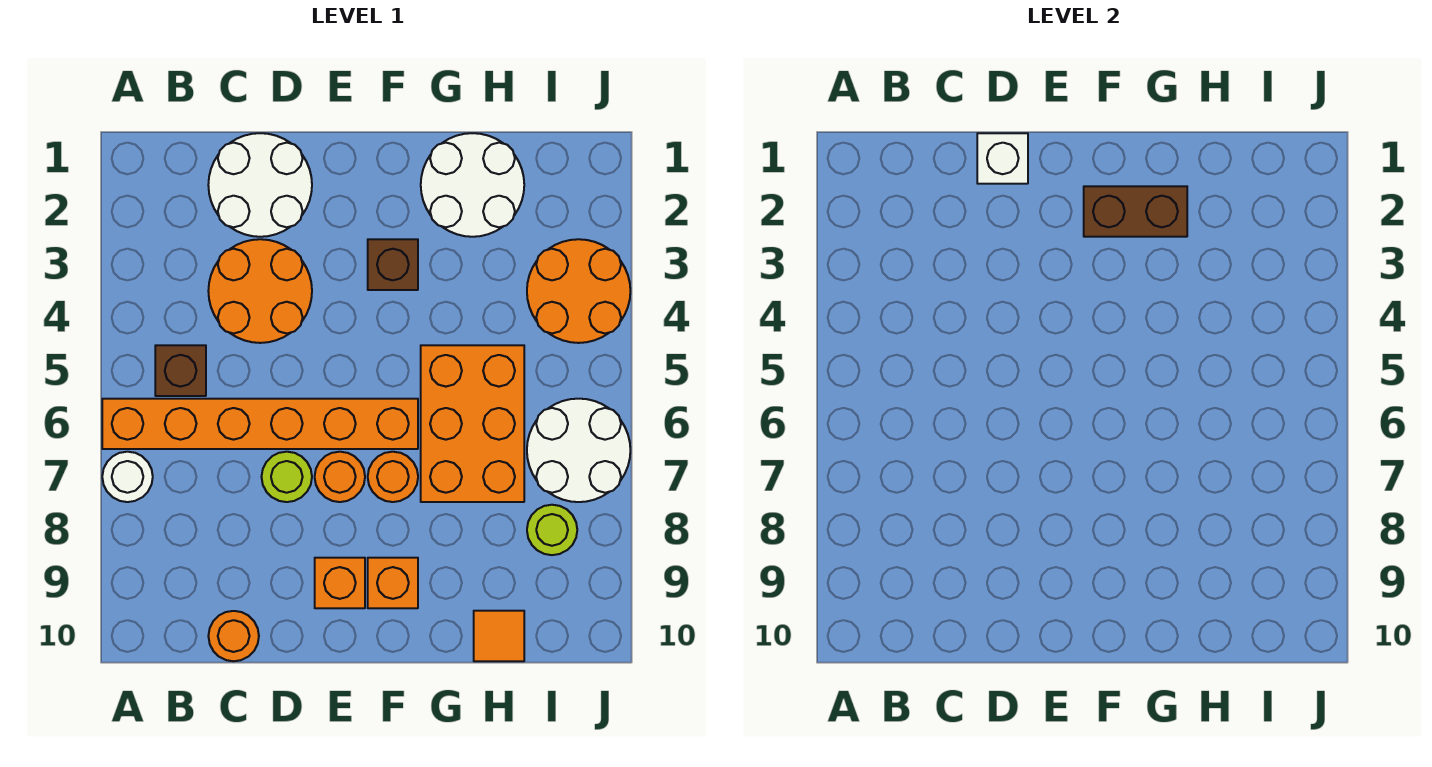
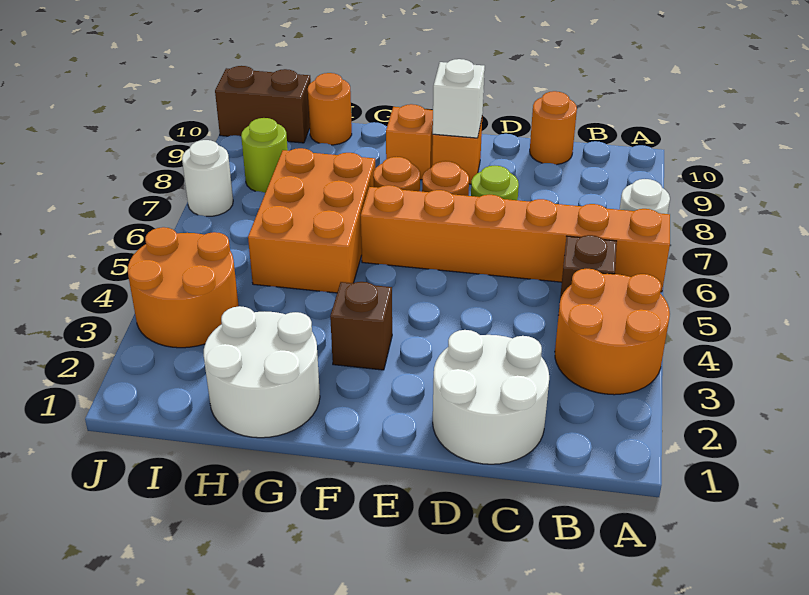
orange 2x2 round brick [208,239,312,343] -> orange 2x2 round brick moved to [555,269,670,395]
white 1x1 brick [977,133,1028,184] -> white 1x1 brick moved to [433,59,485,138]
brown 1x2 brick [1084,186,1187,237] -> brown 1x2 brick moved to [215,66,311,143]
orange 1x1 tile [474,611,524,661] -> orange 1x1 round brick [308,73,352,145]
white 2x2 round brick [527,399,630,502] -> white 1x1 round brick [182,140,233,216]

